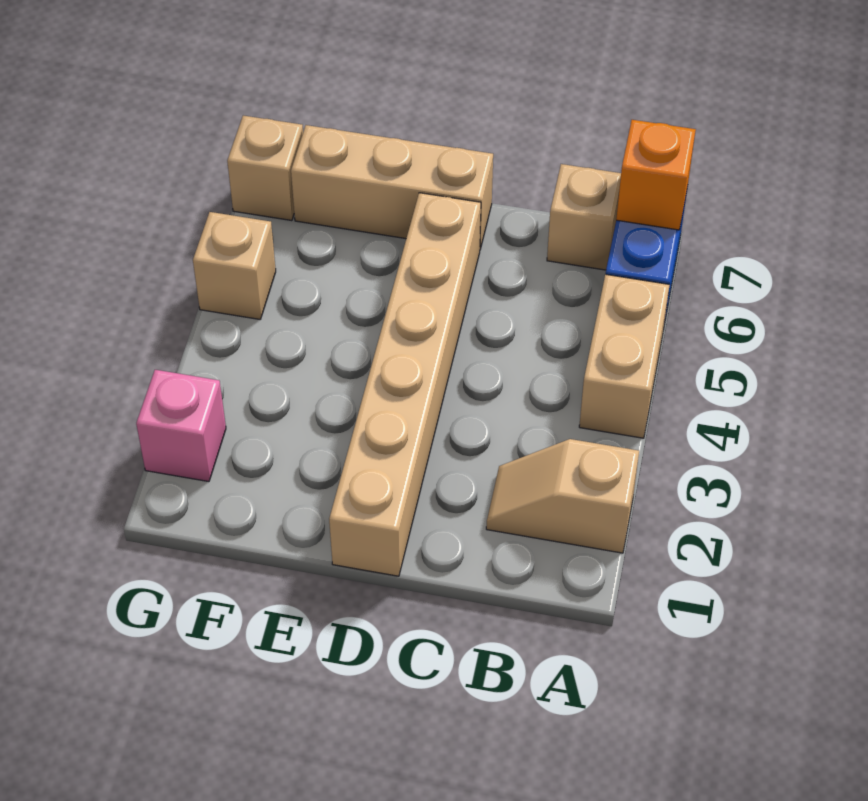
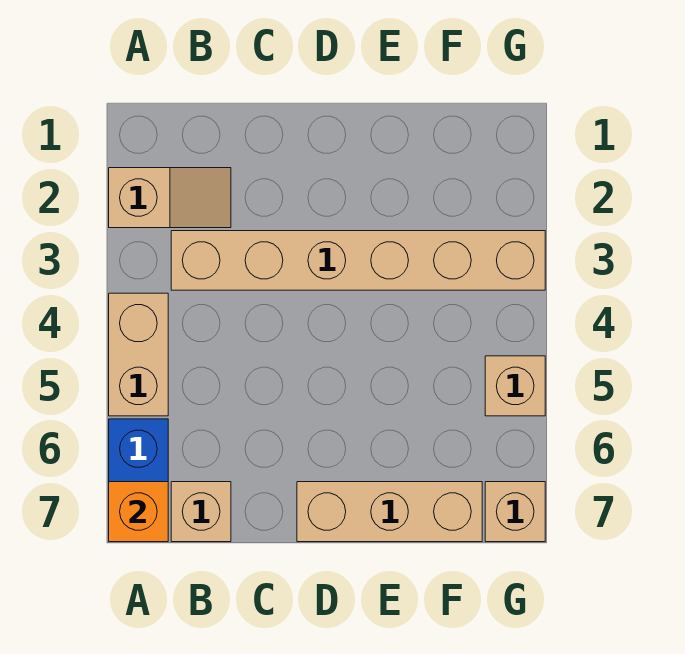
tan 1x6 brick [329,193,481,576] -> tan 1x6 brick turned to [171,231,545,290]
pink 1x1 brick [136,370,226,482] -> none

